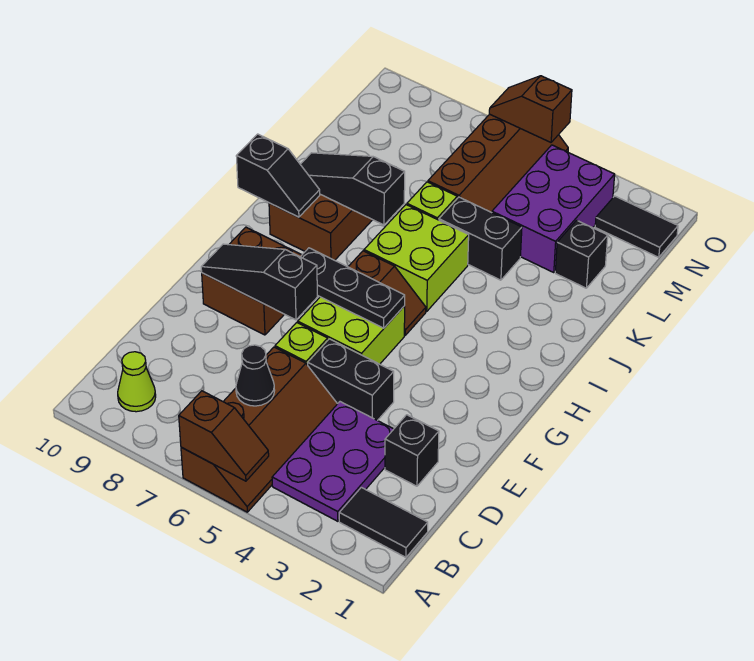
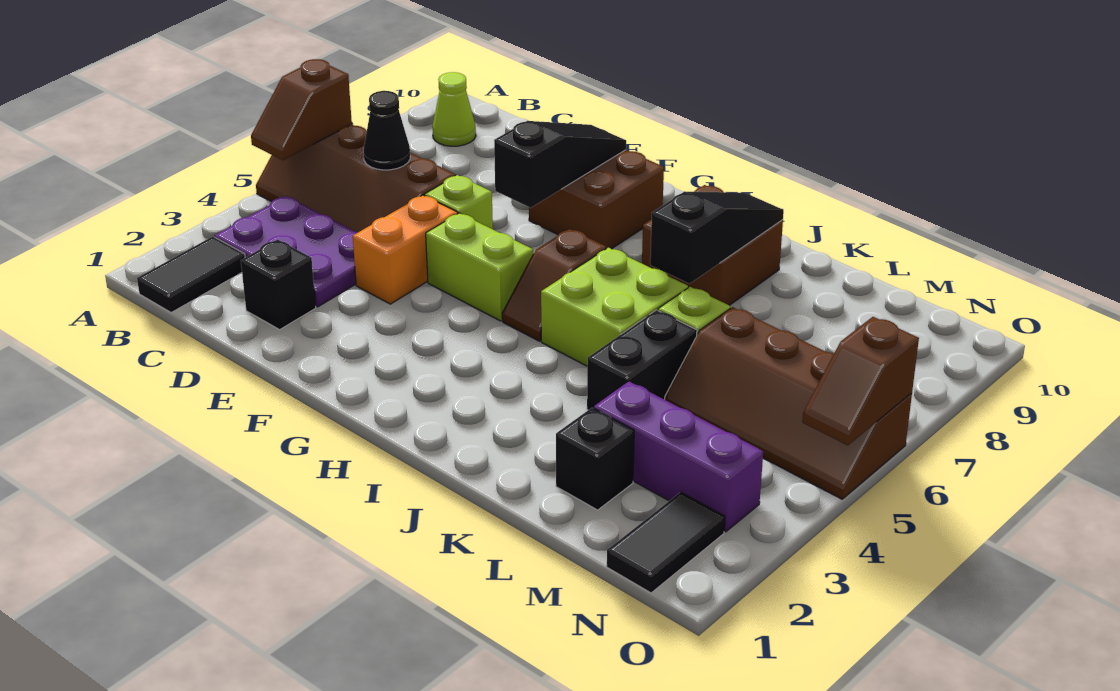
black 1x2 brick [308,339,394,421] -> orange 1x2 brick [353,195,458,304]
lime 2x2 brick [298,297,405,364] -> lime 1x2 brick [426,213,533,321]
black 1x3 plate [301,248,405,328] -> none
black 1x2 slope [236,134,320,217] -> none
purple 2x3 brick [492,145,615,272] -> purple 1x3 brick [594,381,763,532]
brown 1x2 slope [489,76,572,142] -> brown 1x2 slope turned to [802,317,919,445]

